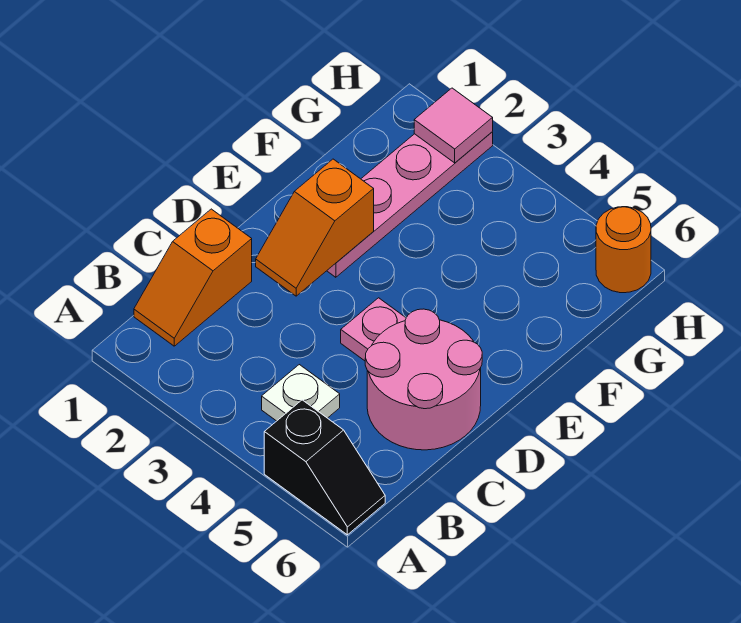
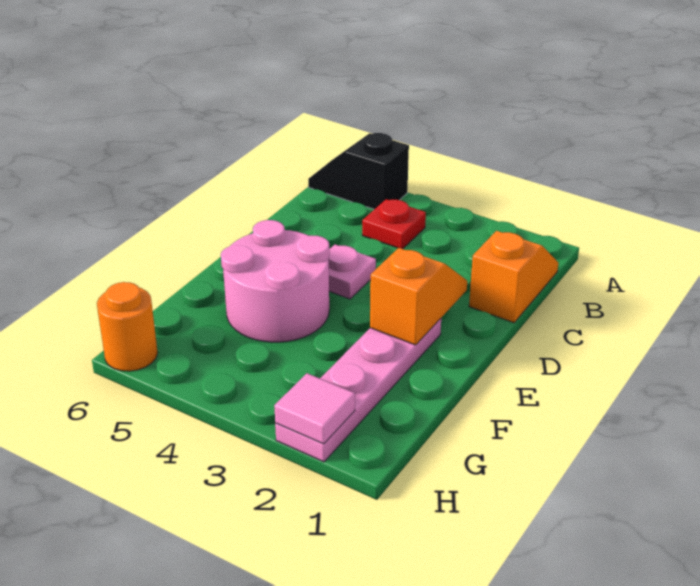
white 1x1 plate [262,365,340,421] -> red 1x1 plate [362,199,426,249]
pink 2x2 round brick [365,309,482,450] -> pink 2x2 round brick moved to [221,220,330,342]

